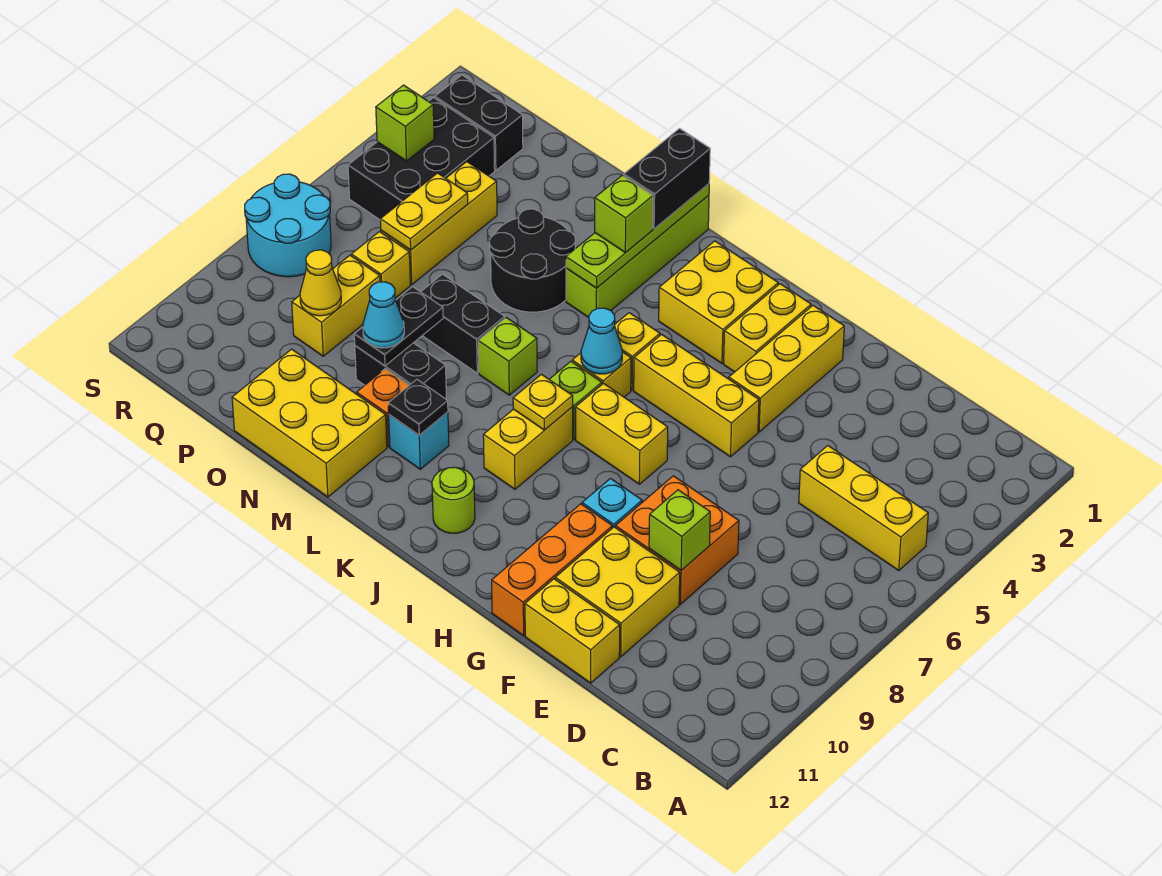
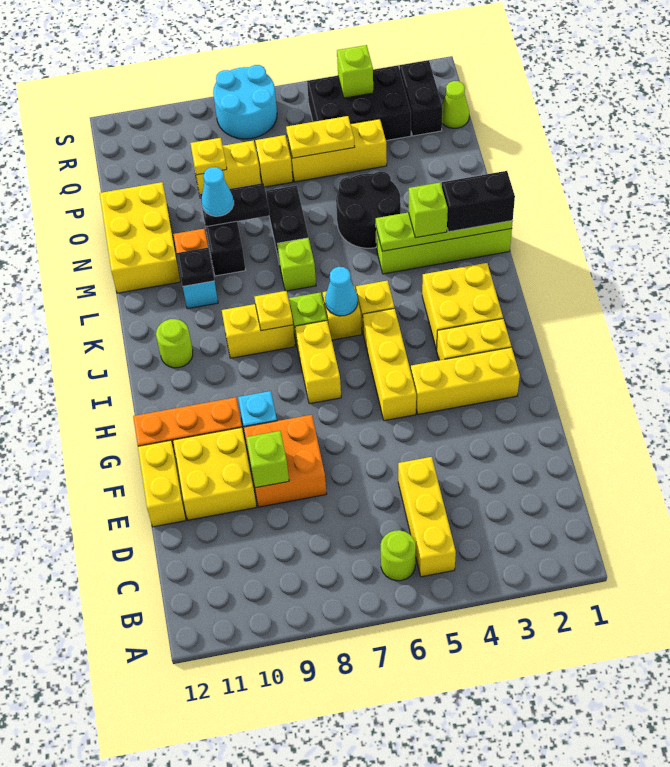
none -> lime 1x1 round brick [381,530,416,581]
yellow 1x1 cone [300,250,341,316] -> yellow 1x1 plate [190,138,227,175]
none -> lime 1x1 cone [442,81,469,128]

